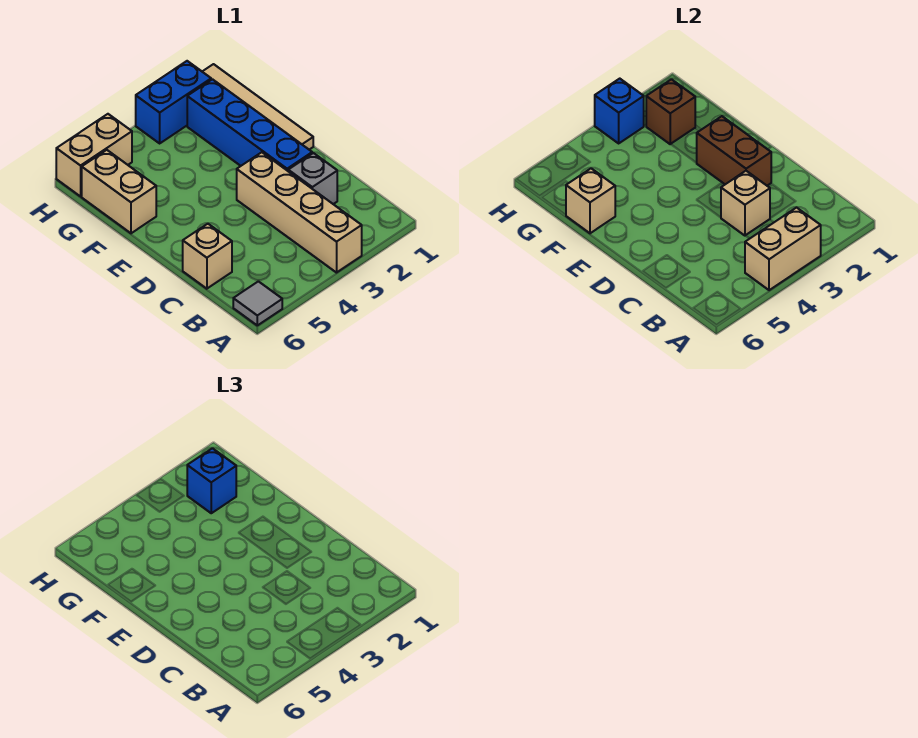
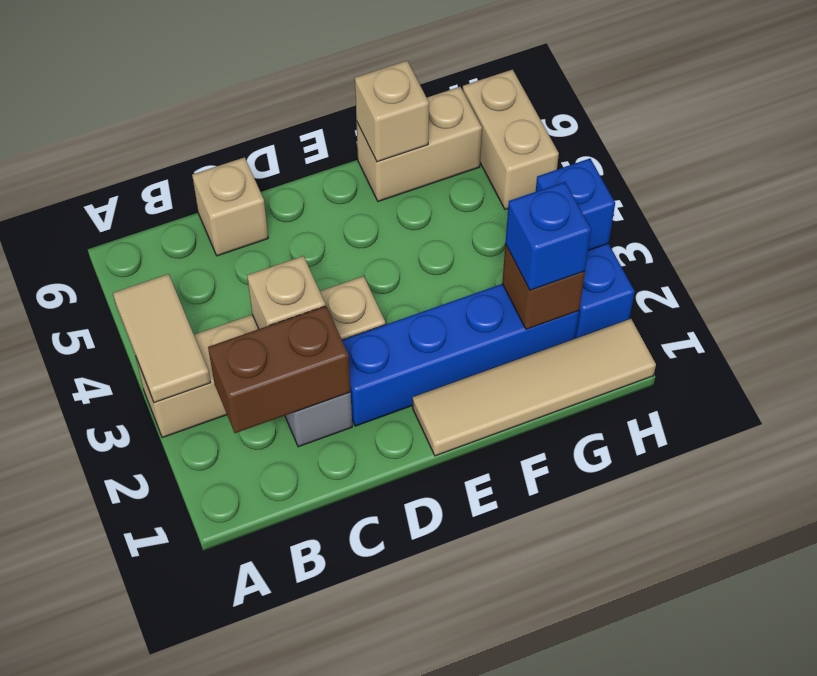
tan 1x2 brick [745,208,821,290] -> tan 1x2 tile [113,274,211,403]
grey 1x1 tile [233,281,282,325] -> none
brown 1x2 brick [697,116,771,186] -> brown 1x2 brick moved to [208,306,351,433]

